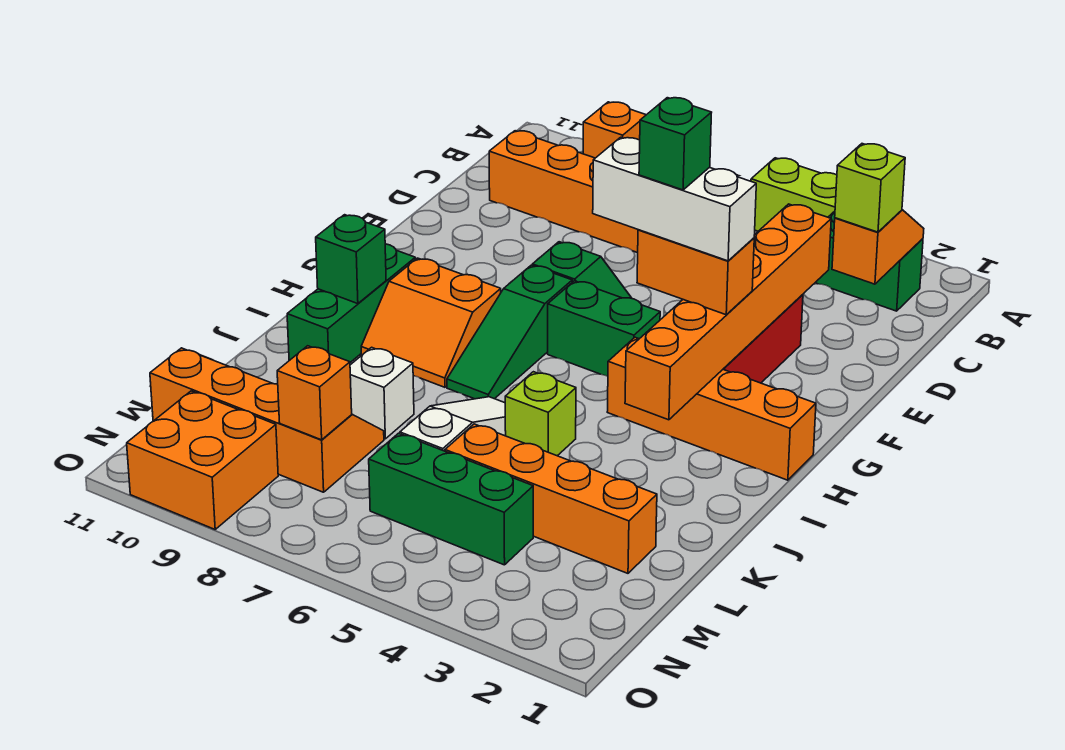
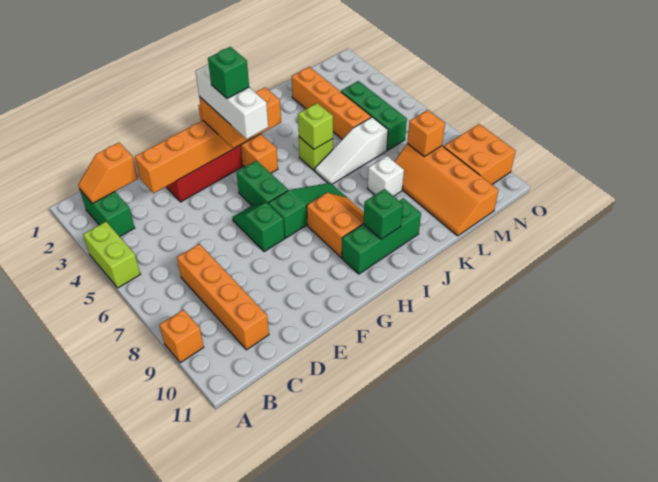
lime 1x1 brick [835,144,905,232] -> lime 1x1 brick moved to [298,103,333,149]

